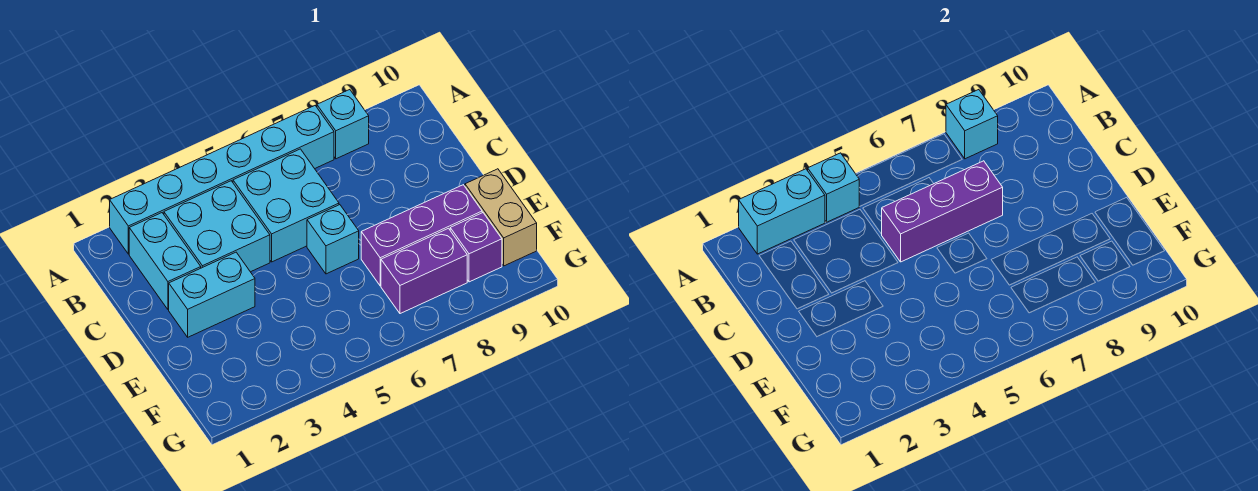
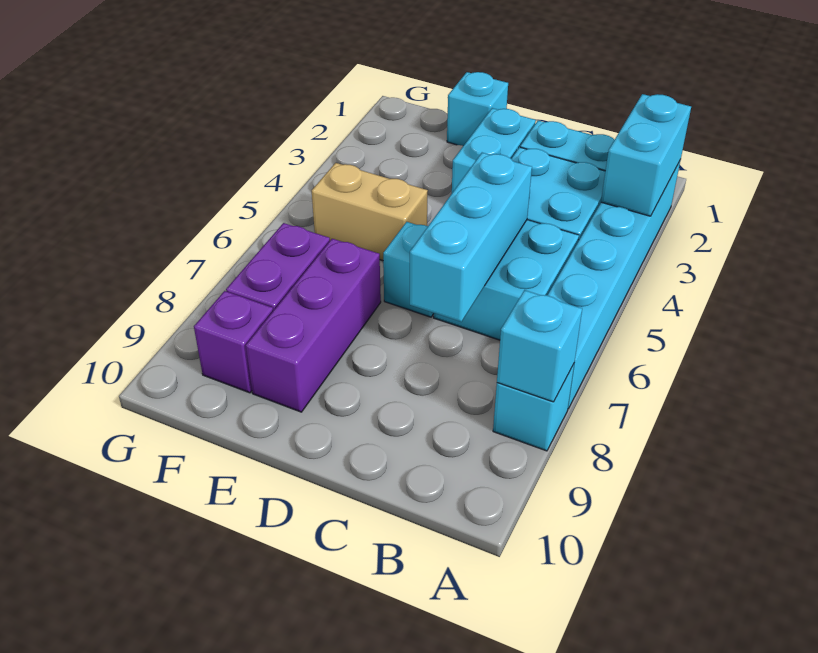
cyan 1x1 brick [808,153,859,222] -> cyan 1x1 brick moved to [447,72,508,146]
purple 1x3 brick [882,161,1003,262] -> cyan 1x3 brick [410,153,532,322]
tan 1x2 brick [465,169,537,266] -> tan 1x2 brick moved to [312,163,428,261]

